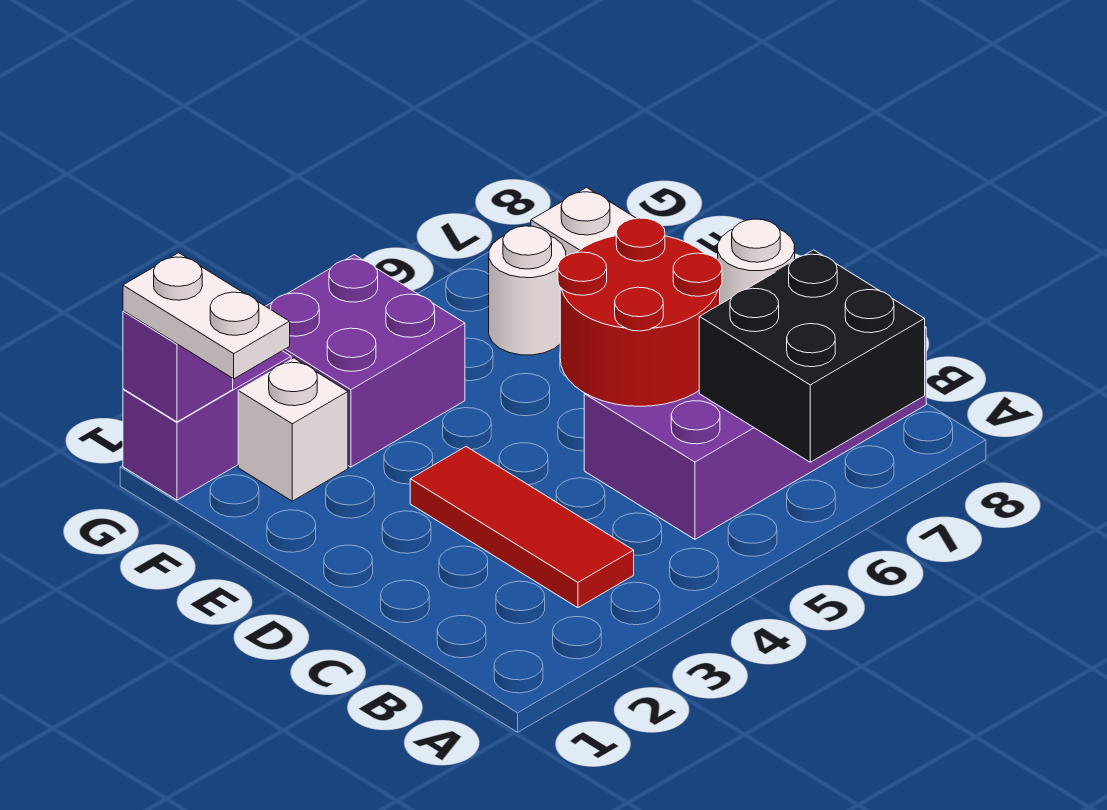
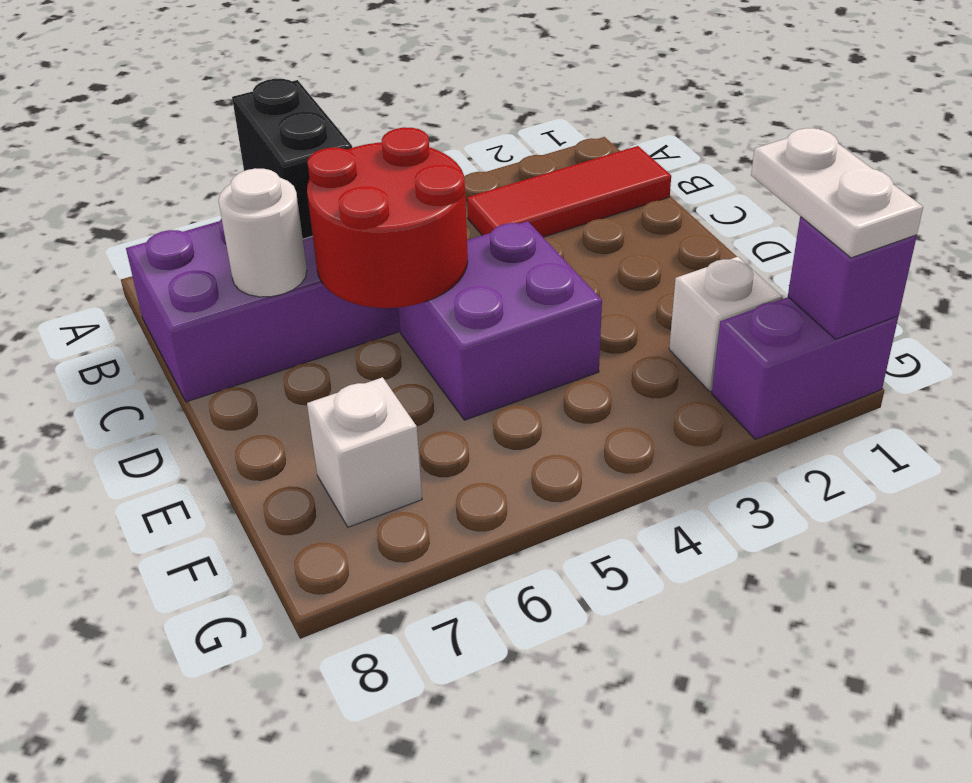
black 2x2 brick [699,250,925,462] -> black 1x2 brick [232,79,352,239]
red 1x3 tile [410,447,634,608] -> red 1x3 tile turned to [467,146,671,237]
purple 2x2 brick [266,255,465,467] -> purple 2x2 brick moved to [399,221,602,420]
white 1x1 round brick [489,226,566,355] -> none

